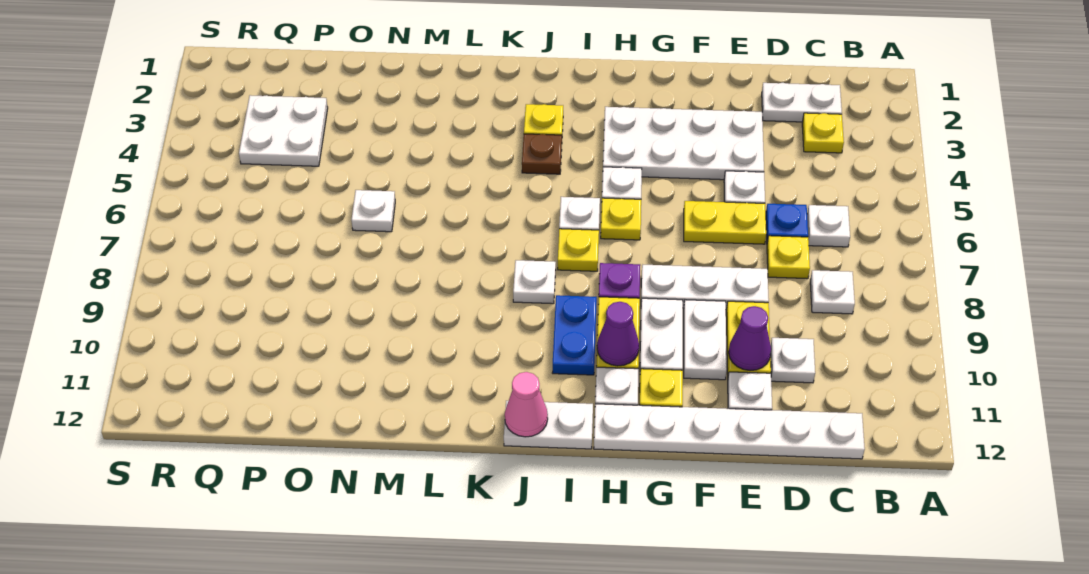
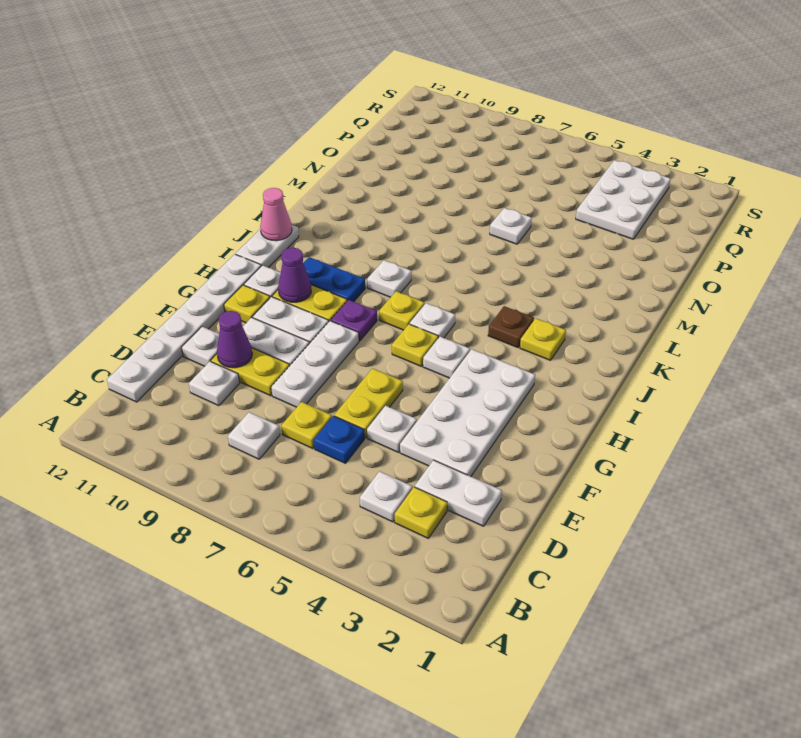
white 1x2 plate [762,83,842,122] -> white 1x2 plate turned to [415,460,502,526]
white 1x1 plate [807,205,850,247] -> white 1x1 plate moved to [360,471,412,522]
white 2x2 plate [239,95,328,166] -> white 2x3 plate [576,160,670,239]

